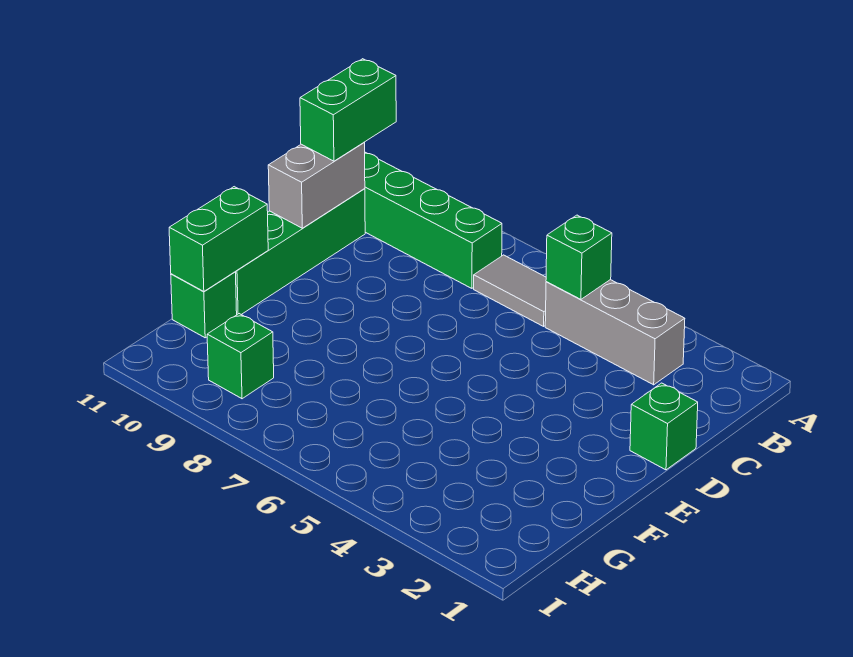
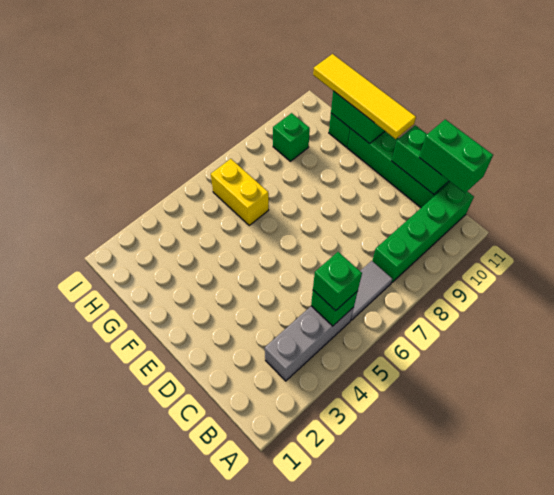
grey 1x2 brick [268,143,365,228] -> green 1x2 brick [392,125,449,195]
green 1x1 brick [630,383,698,470] -> green 1x1 brick moved to [313,252,362,311]
none -> yellow 1x4 tile [313,54,416,139]
none -> yellow 1x2 brick [211,159,269,225]

